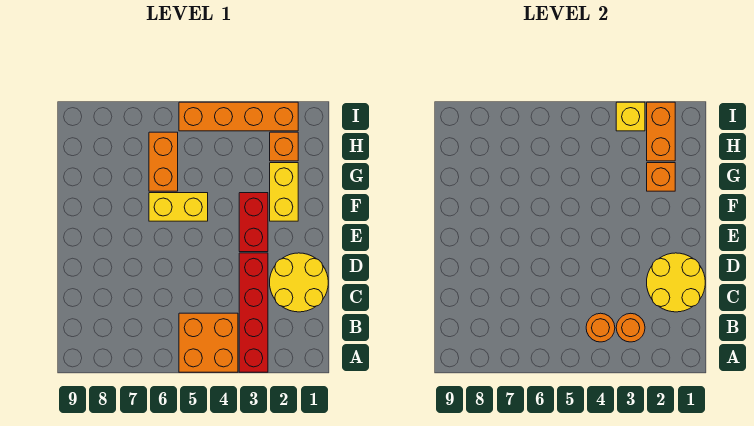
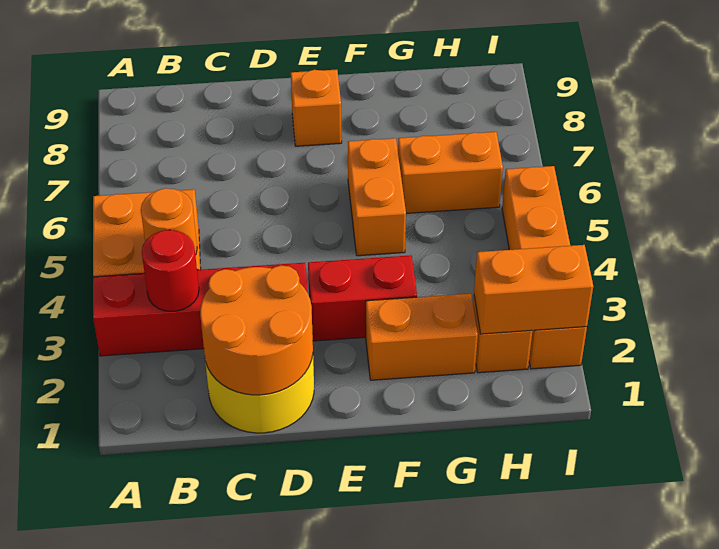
orange 1x1 round brick [616,313,645,342] -> red 1x1 round brick [142,230,199,311]
yellow 2x2 round brick [647,253,705,312] -> orange 2x2 round brick [200,265,313,395]
yellow 1x2 brick [270,163,298,221] -> orange 1x2 brick [366,294,478,380]
yellow 1x2 brick [149,193,208,221] -> orange 1x2 brick [348,138,406,256]
orange 1x1 brick [647,163,675,191] -> orange 1x1 brick moved to [291,70,342,146]
yellow 1x1 brick [616,102,645,131] -> none

